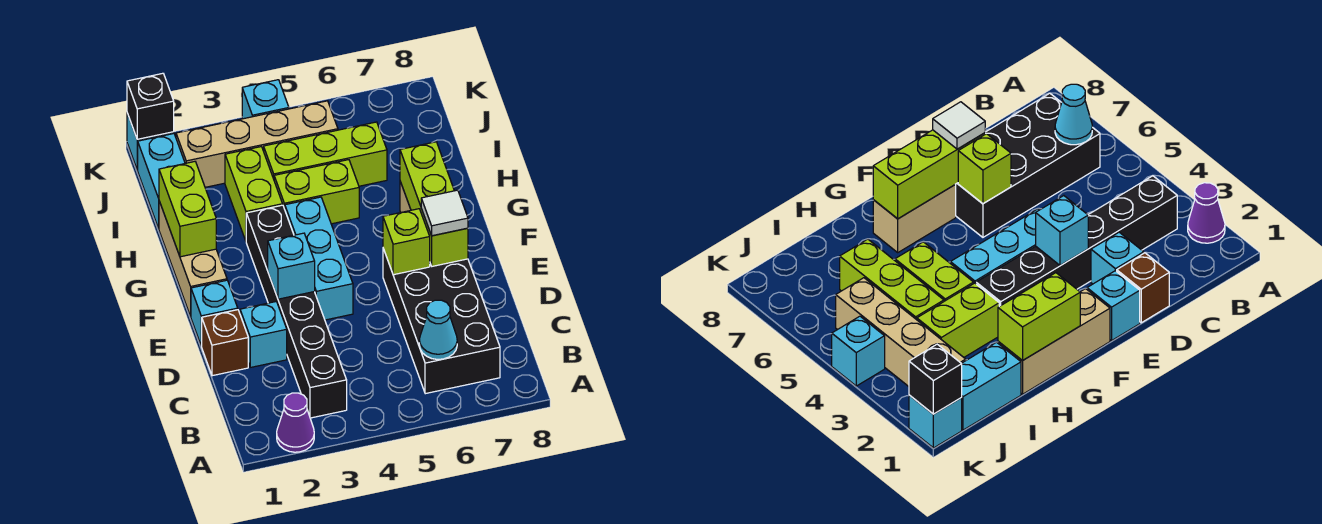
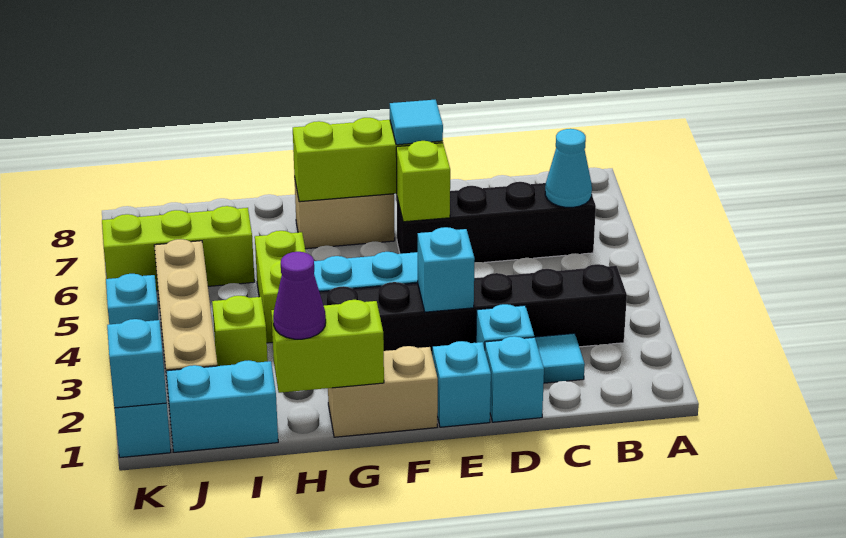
purple 1x1 cone [277,393,314,452] -> purple 1x1 cone moved to [273,252,326,339]
black 2x4 brick [383,249,500,394] -> black 1x4 brick [397,182,596,262]
none -> cyan 1x1 tile [535,333,585,383]
brown 1x1 brick [202,310,248,376] -> cyan 1x1 brick [485,336,544,422]
white 1x1 tile [421,190,468,236] -> cyan 1x1 tile [390,100,443,145]
tan 1x3 brick [159,201,227,317] -> tan 1x2 brick [328,346,438,437]
lime 1x2 brick [225,147,283,241] -> lime 1x1 brick [212,296,268,366]
lime 1x3 brick [264,122,387,186] -> lime 1x3 brick turned to [102,206,255,291]
black 1x1 brick [127,73,174,139] -> cyan 1x1 brick [107,319,167,408]

